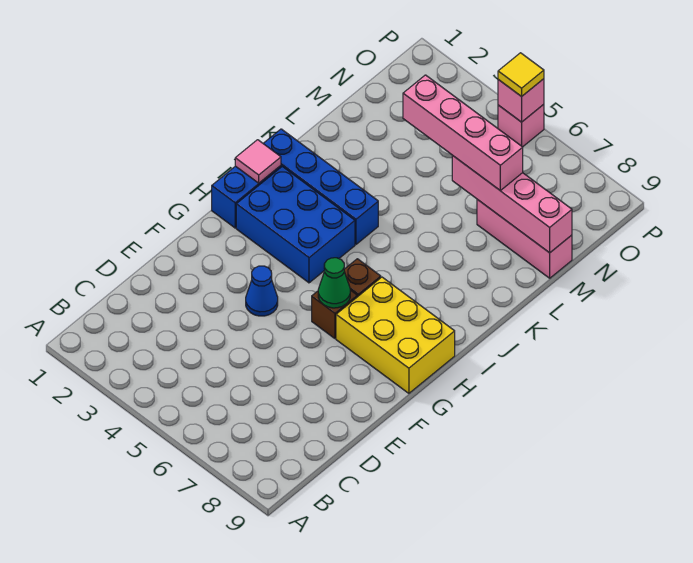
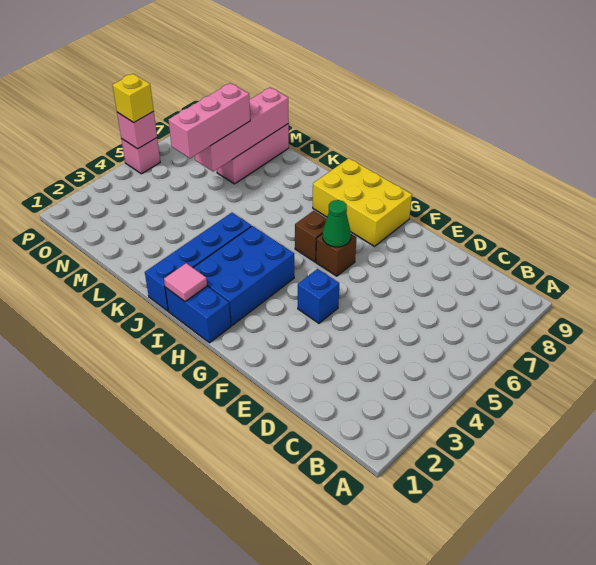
blue 1x1 cone [246,266,278,316] -> blue 1x1 brick [298,269,339,323]
yellow 2x3 brick [336,277,455,393] -> yellow 2x3 brick turned to [313,158,412,246]
pink 1x4 brick [403,75,523,191] -> pink 1x3 brick [169,83,250,158]
yellow 1x1 tile [498,53,544,97] -> yellow 1x1 brick [113,74,154,122]

